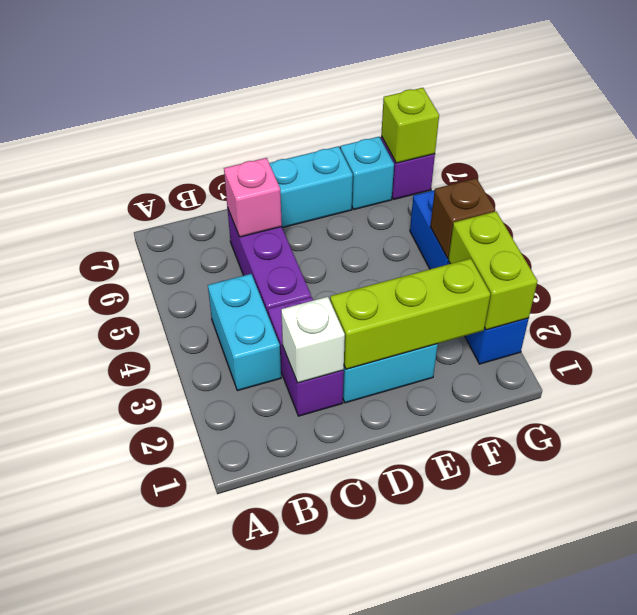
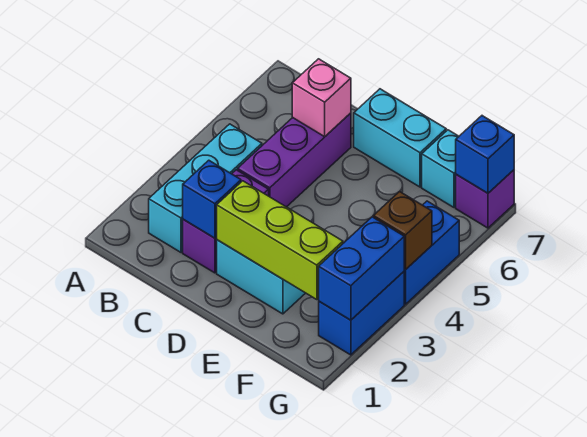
cyan 1x2 brick [208,274,281,391] -> cyan 1x3 brick [149,124,262,252]
white 1x1 brick [281,297,345,383] -> blue 1x1 brick [183,160,241,238]
lime 1x2 brick [448,211,537,330] -> blue 1x2 brick [319,217,404,320]
lime 1x1 brick [381,88,439,163] -> blue 1x1 brick [456,116,514,193]

